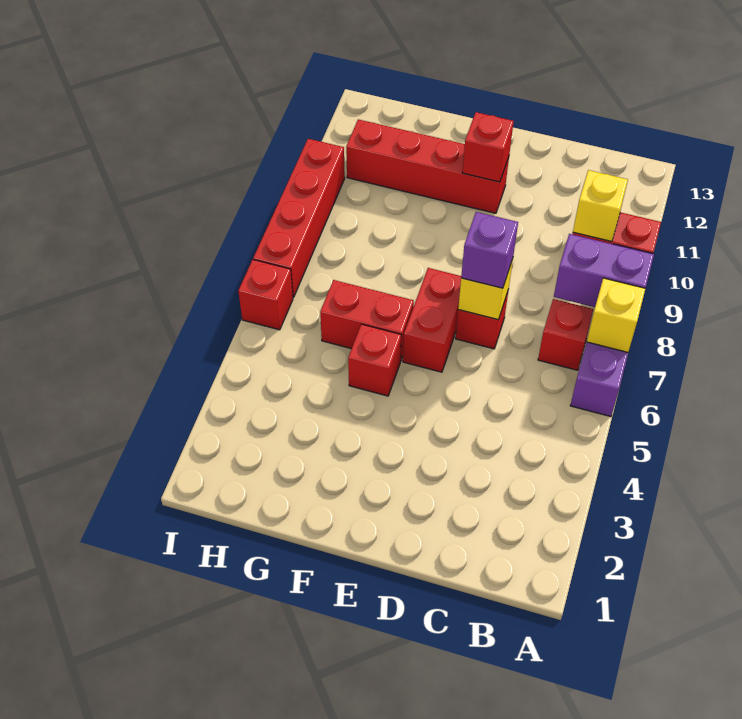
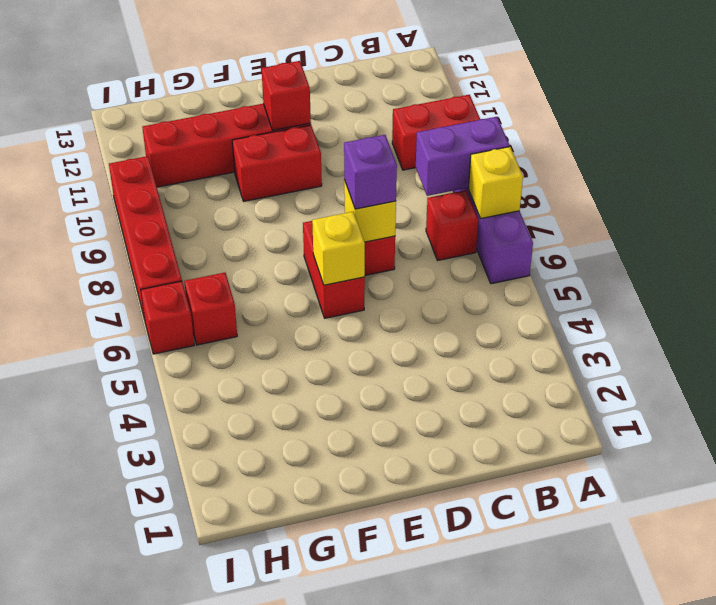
yellow 1x1 brick [573,170,628,241] -> yellow 1x1 brick moved to [312,212,365,285]
red 1x1 brick [348,324,401,396] -> red 1x1 brick moved to [184,273,237,345]
red 1x2 brick [320,280,414,361] -> red 1x2 brick moved to [232,125,322,201]

